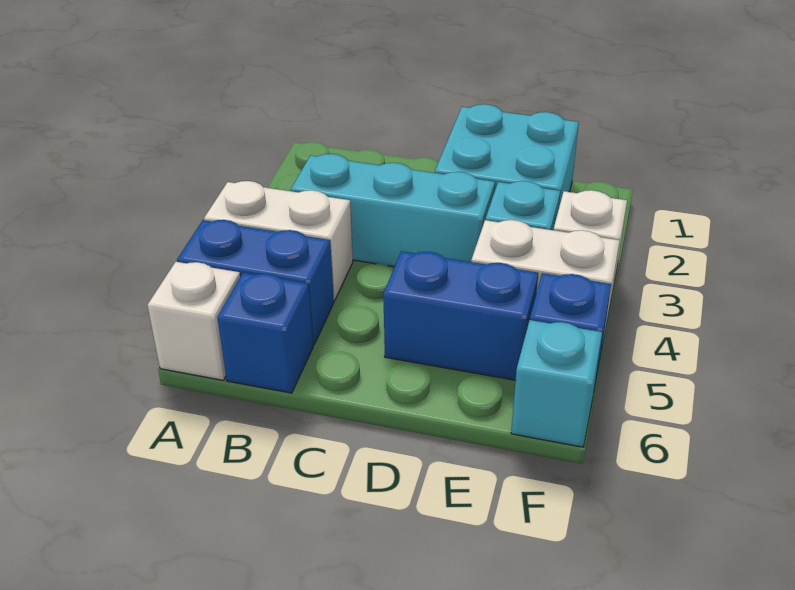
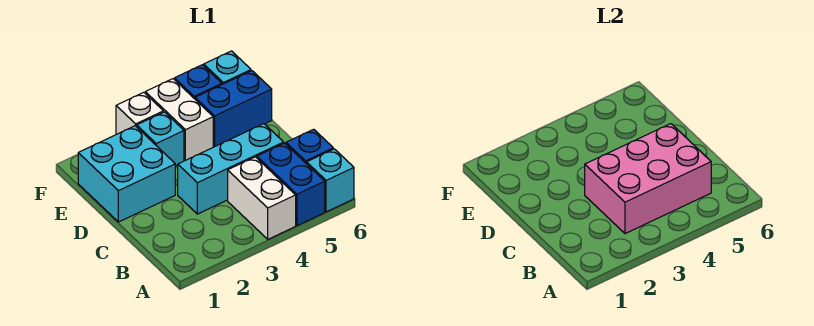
white 1x1 brick [147,262,240,380] -> cyan 1x1 brick [307,149,354,212]
cyan 1x3 brick [291,154,495,267] -> cyan 1x3 brick turned to [178,124,284,214]
none -> pink 2x3 brick [585,124,711,234]
blue 1x2 brick [383,251,538,380] -> blue 1x2 brick turned to [195,71,272,147]

